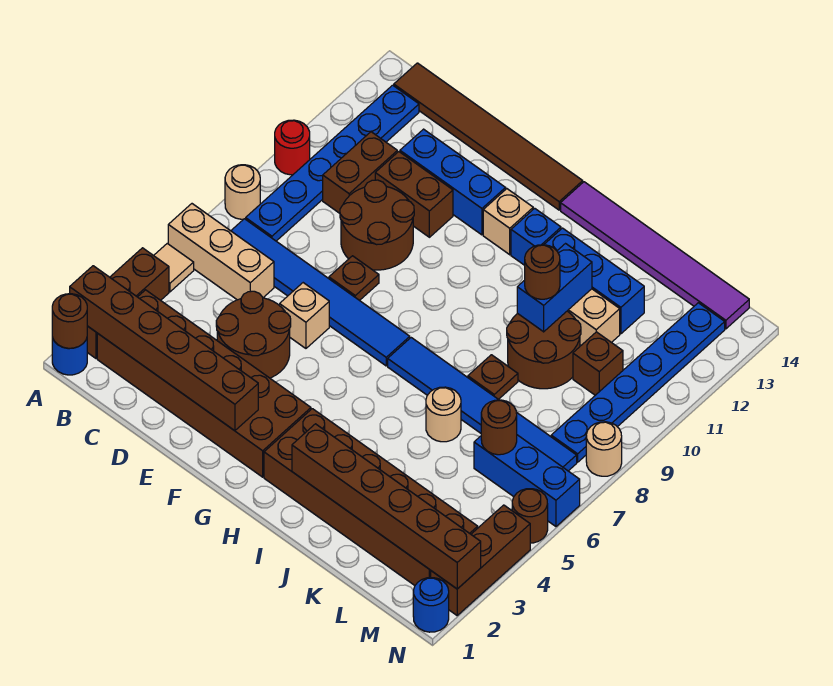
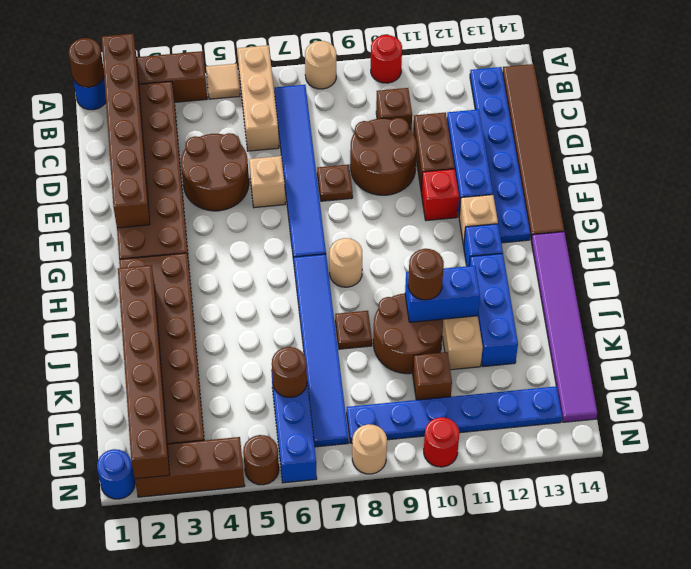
blue 1x6 plate [246,85,419,241] -> blue 1x6 plate turned to [470,67,530,243]
brown 1x2 brick [323,132,397,213] -> brown 1x1 brick [376,88,412,131]
none -> red 1x1 brick [421,169,459,221]
tan 1x1 round brick [426,387,461,442] -> tan 1x1 round brick moved to [329,238,362,287]
none -> red 1x1 round brick [424,417,459,467]

